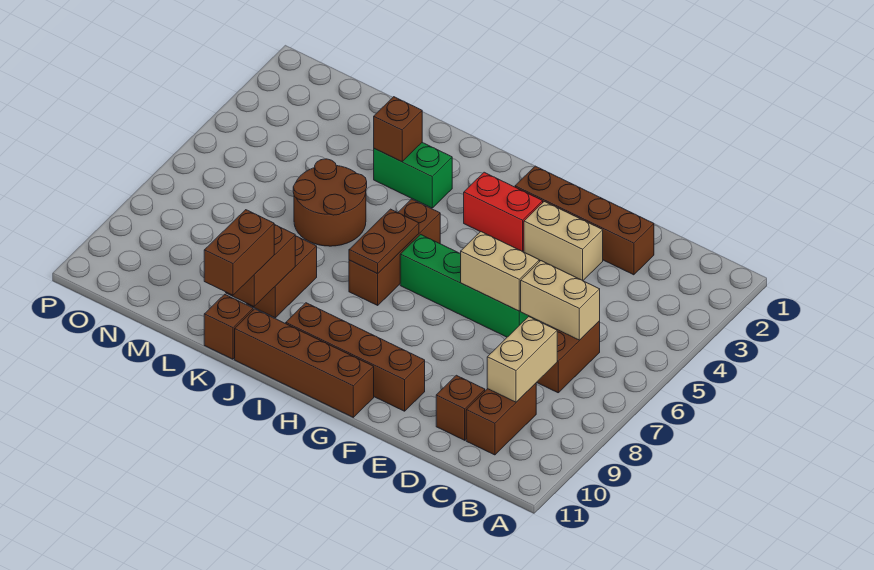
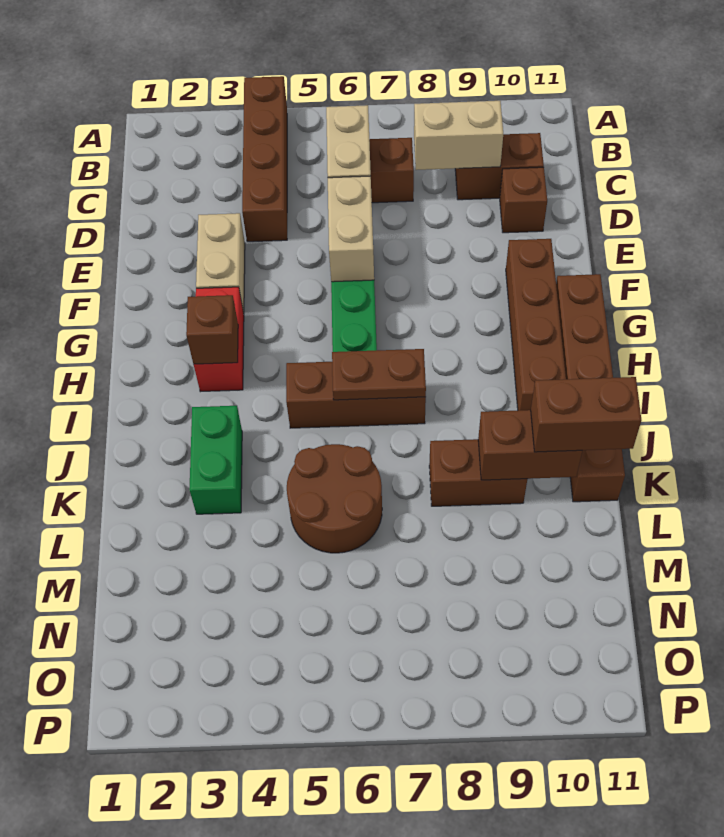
brown 1x4 brick [515,166,654,275] -> brown 1x4 brick moved to [242,76,287,242]
brown 1x1 brick [374,97,422,162] -> brown 1x1 brick moved to [186,295,238,364]

